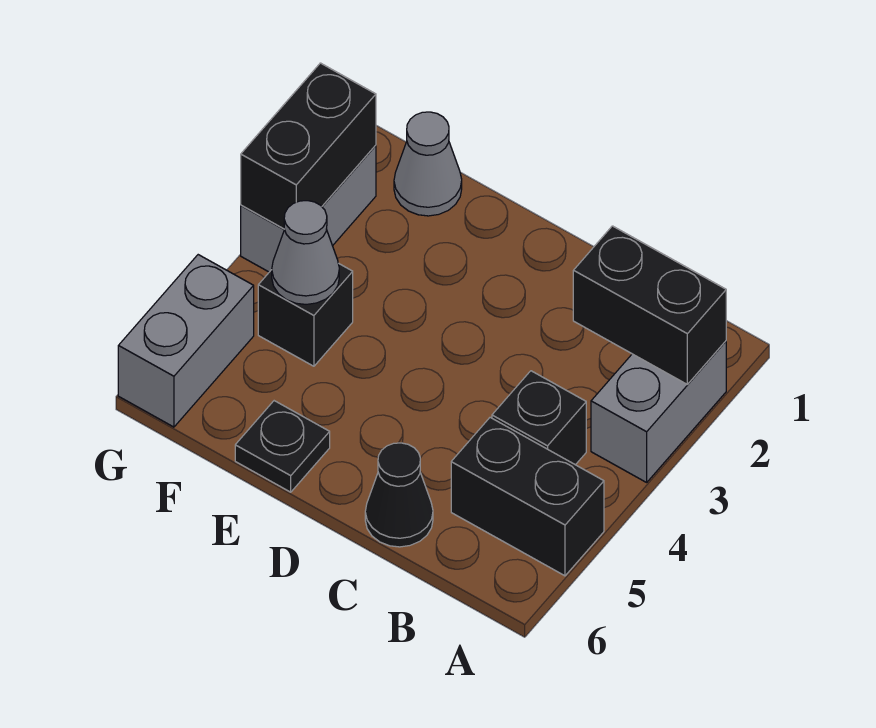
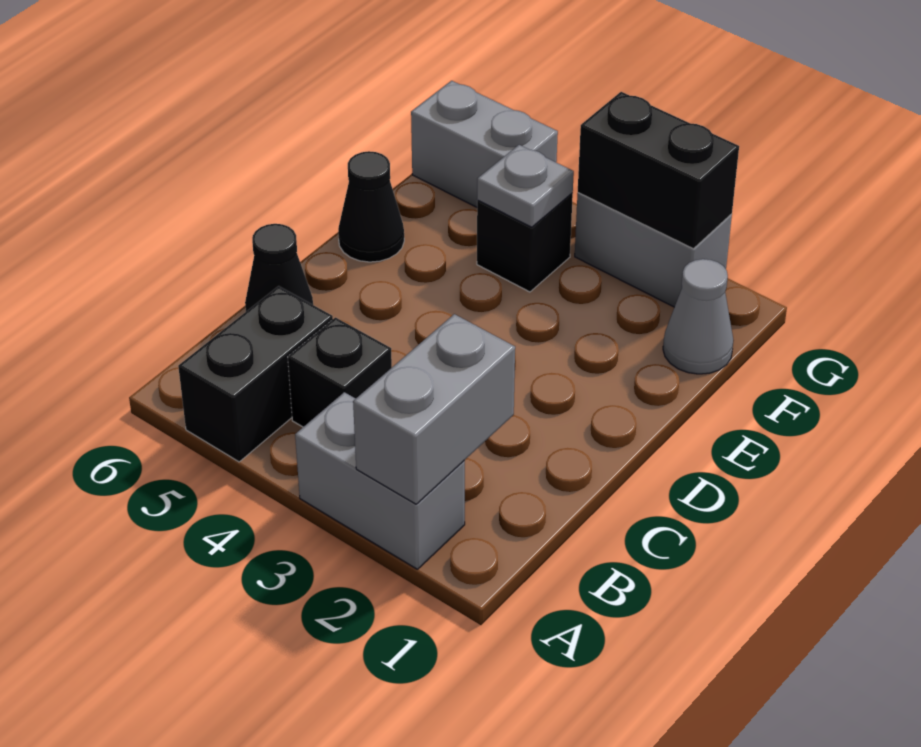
black 1x2 brick [573,226,726,385] -> grey 1x2 brick [353,314,515,504]
black 1x1 plate [235,401,330,492] -> black 1x1 cone [338,151,404,262]
grey 1x1 cone [272,201,339,304] -> grey 1x1 plate [477,145,574,227]

